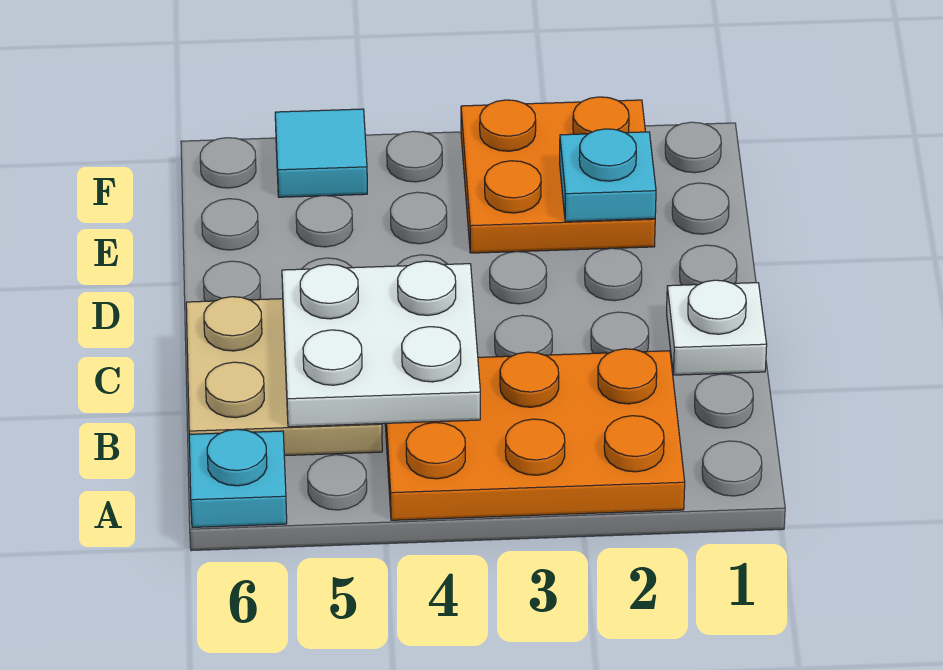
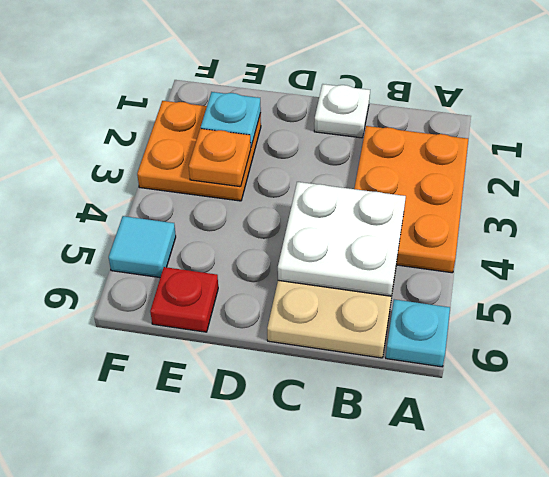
none -> orange 1x1 plate [189,129,251,187]
none -> red 1x1 plate [150,267,218,332]

